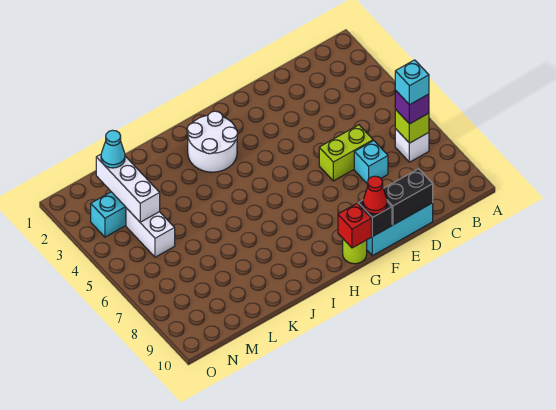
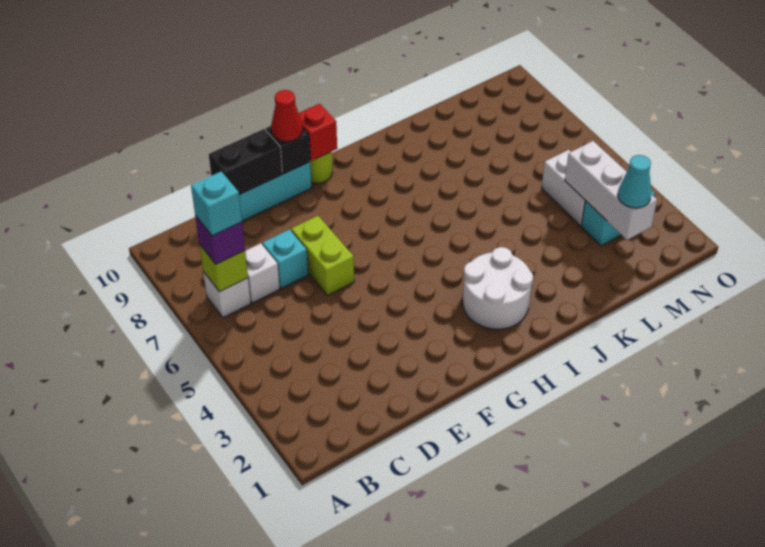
none -> white 1x1 brick [245,243,280,303]
lime 1x2 brick [319,125,373,181] -> lime 1x2 brick turned to [291,215,354,296]

